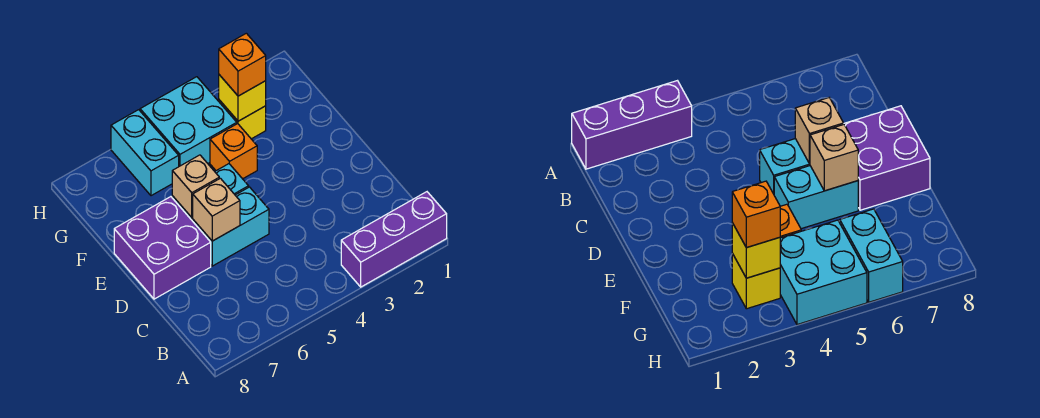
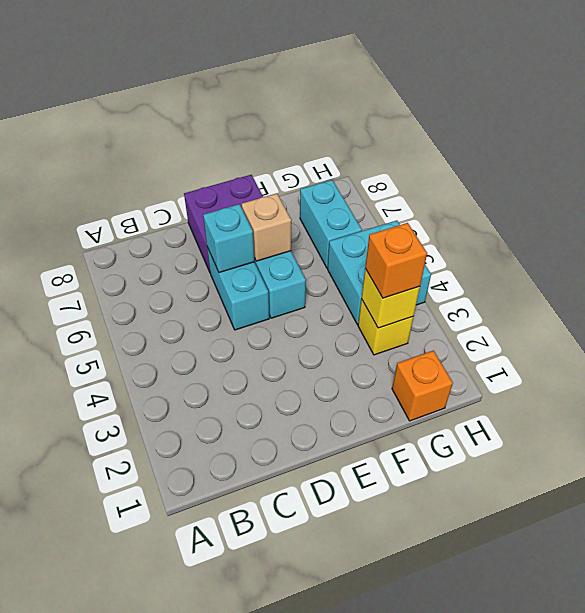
purple 1x3 brick [341,192,447,287] -> none
tan 1x1 brick [192,178,240,241] -> cyan 1x1 brick [203,204,254,273]
orange 1x1 brick [210,124,257,179] -> orange 1x1 brick moved to [392,351,453,421]
cyan 1x2 brick [111,110,179,196] -> cyan 1x2 brick turned to [300,180,362,268]

